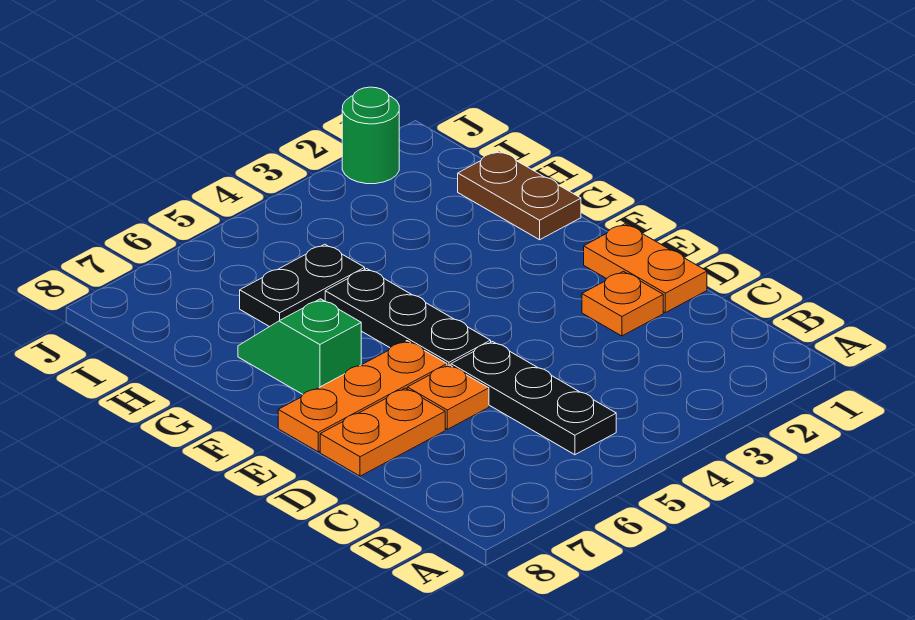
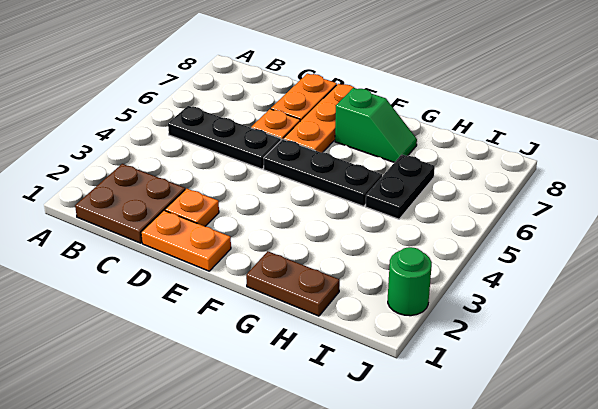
none -> brown 2x2 plate [75,164,185,243]

